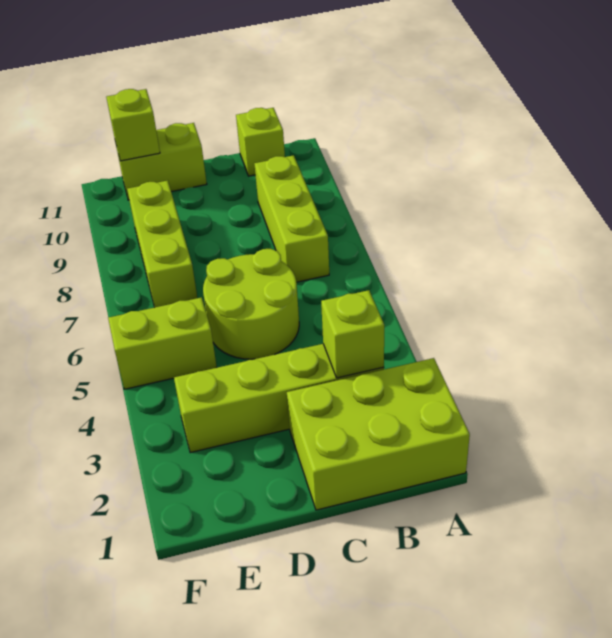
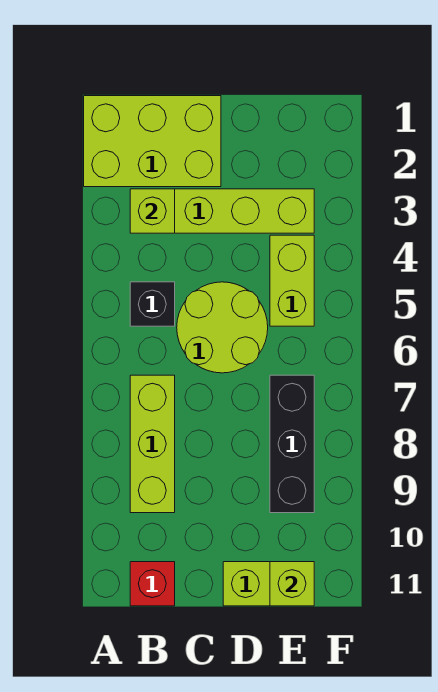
none -> black 1x1 brick [130,282,175,326]
lime 1x1 brick [236,108,285,176] -> red 1x1 brick [130,562,175,606]
lime 1x2 brick [108,297,217,389] -> lime 1x2 brick turned to [270,235,314,326]
lime 1x3 brick [127,180,197,307] -> black 1x3 brick [270,375,314,513]

